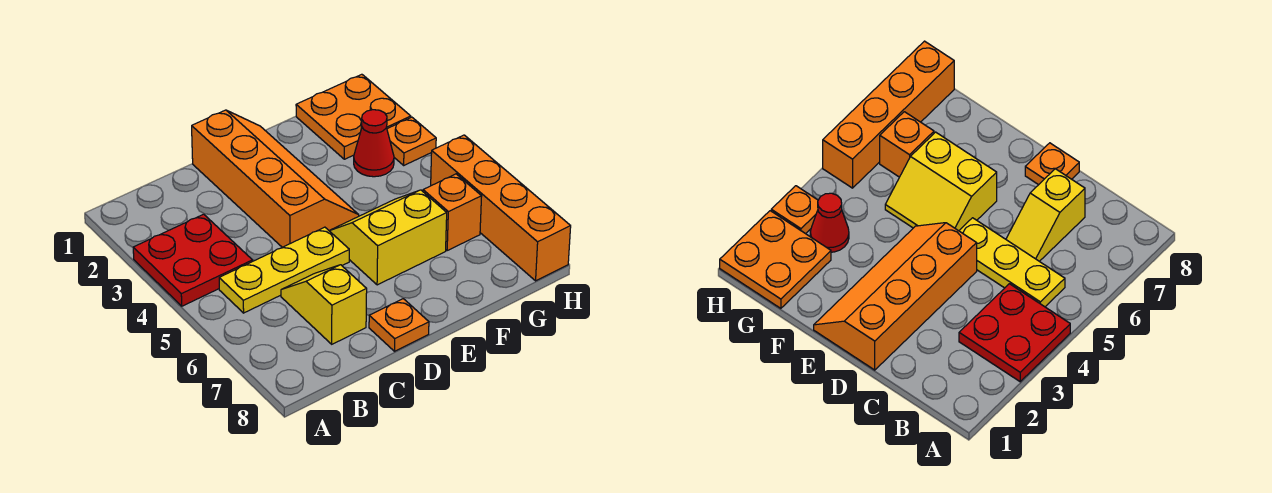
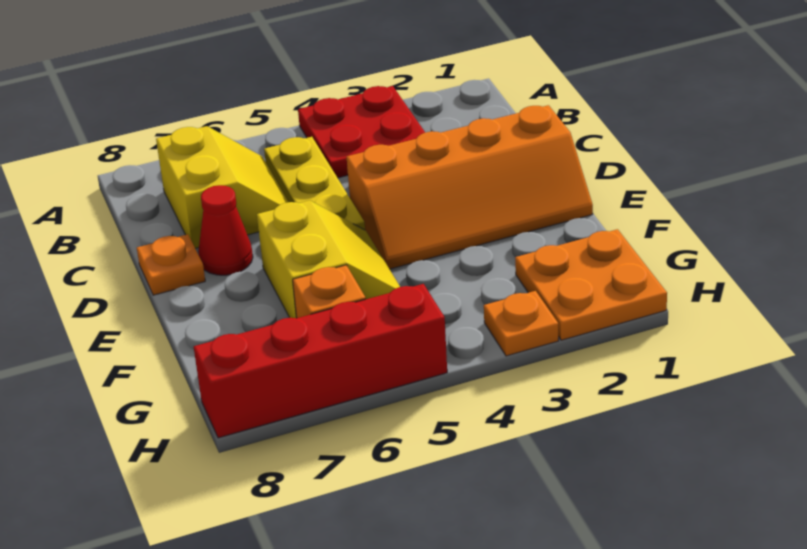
yellow 1x2 slope [281,265,367,344] -> yellow 2x2 slope [156,126,288,248]
red 1x1 cone [354,110,394,177] -> red 1x1 cone moved to [198,185,253,275]
orange 1x4 brick [431,135,571,281] -> red 1x4 brick [194,284,447,438]

